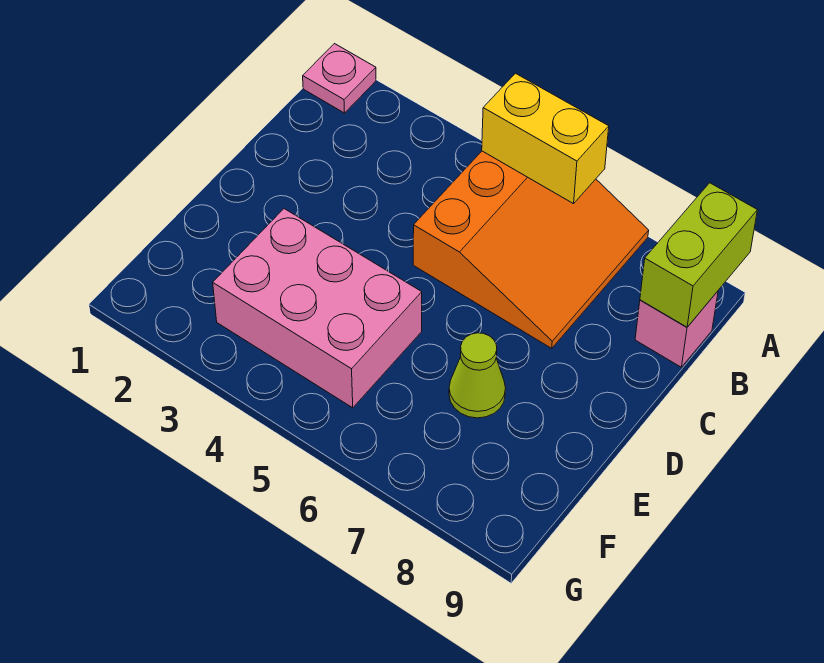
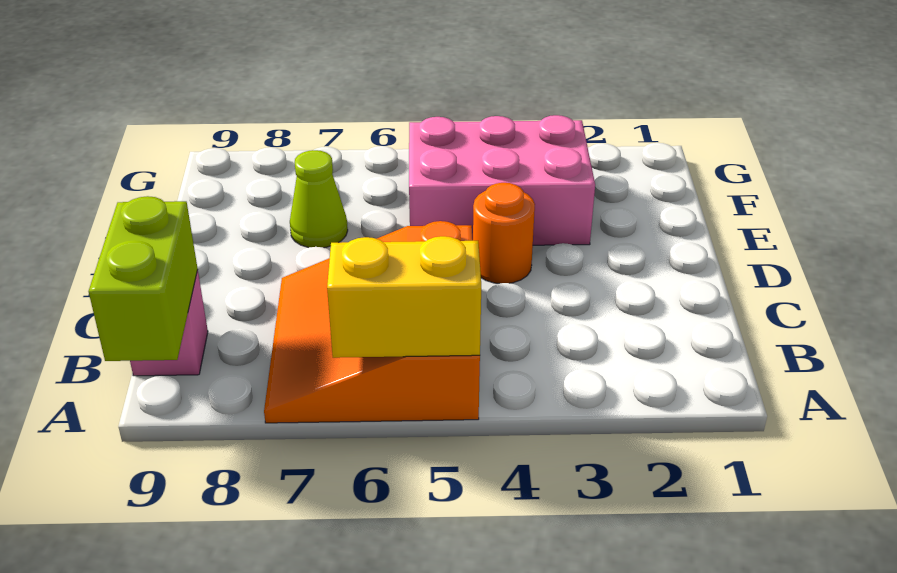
pink 1x1 plate [303,44,376,113] -> none
none -> orange 1x1 round brick [473,183,535,283]

